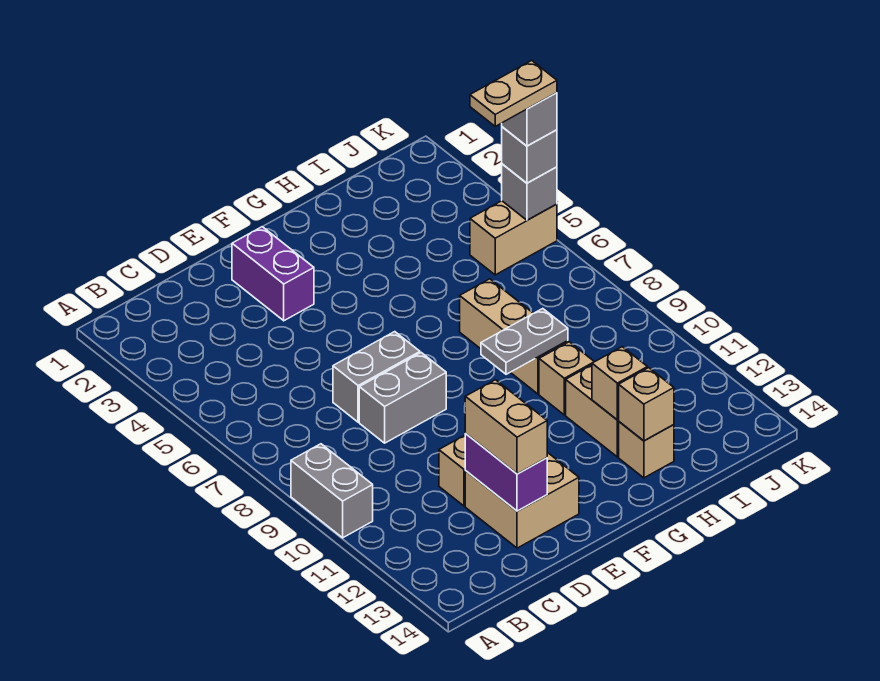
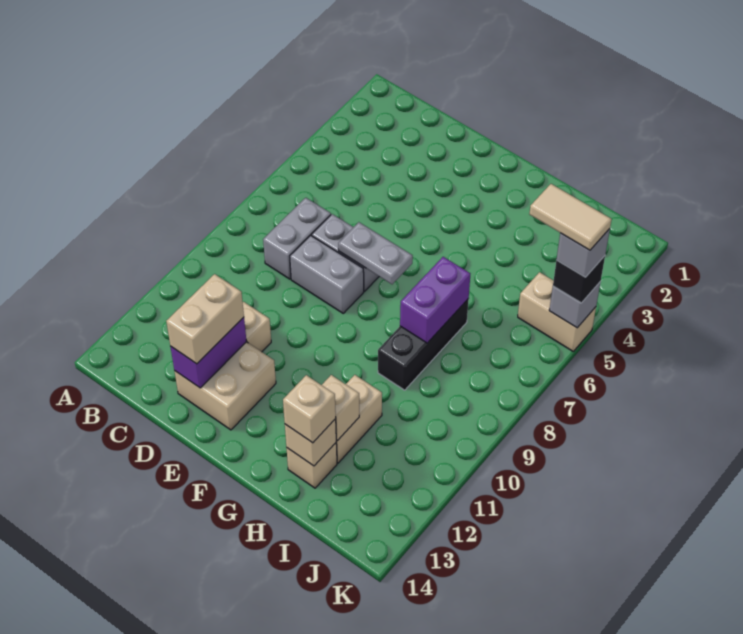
grey 1x2 brick [291,444,373,538] -> grey 1x2 brick moved to [263,198,331,279]
purple 1x2 brick [232,227,314,321] -> purple 1x2 brick moved to [400,257,470,343]
grey 1x2 plate [481,309,568,374] -> grey 1x2 plate moved to [338,222,413,284]
tan 1x3 brick [460,279,568,394] -> black 1x3 brick [378,299,469,390]
tan 1x1 brick [539,342,594,415] -> tan 1x1 brick moved to [283,375,336,443]
tan 1x2 plate [470,61,557,126] -> tan 1x2 tile [530,184,612,250]
grey 1x1 brick [502,127,557,183] -> black 1x1 brick [553,256,605,303]

